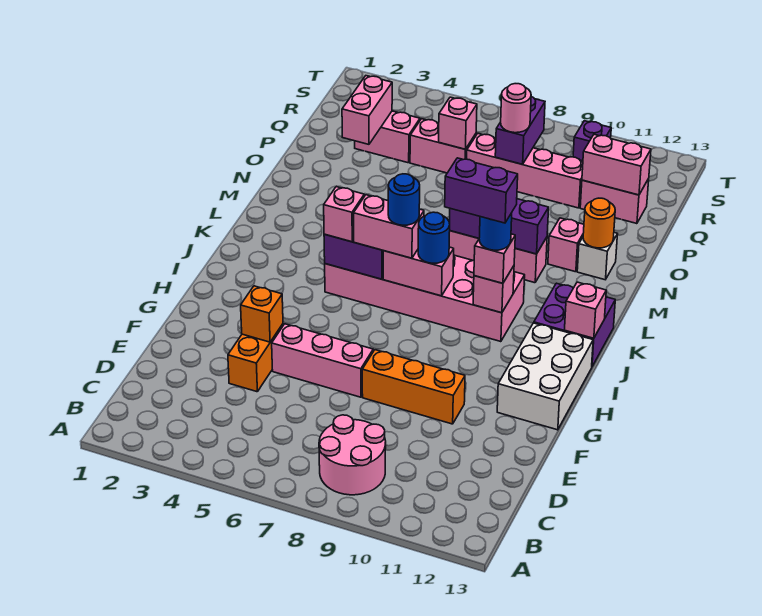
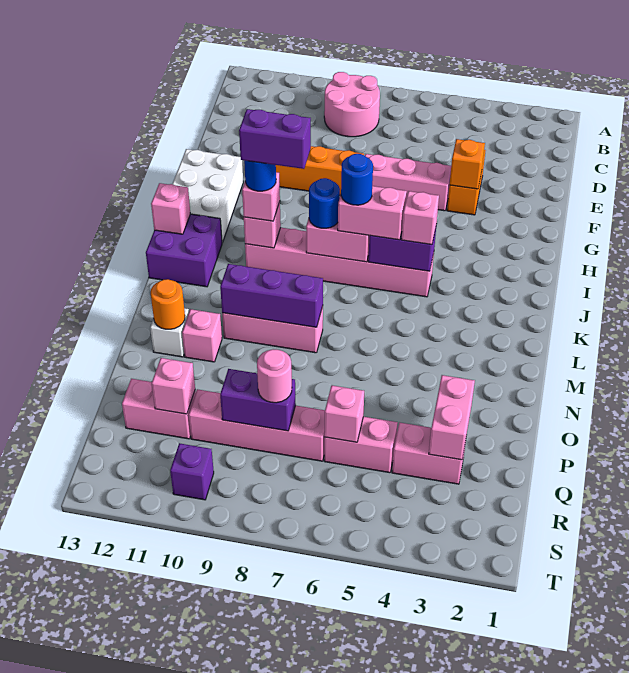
pink 2x6 brick [325,255,525,342] -> pink 1x6 brick [245,228,434,297]
purple 1x2 brick [495,97,545,164] -> purple 1x2 brick turned to [220,369,296,431]
pink 1x2 brick [582,134,651,195] -> pink 1x1 brick [152,358,195,414]

